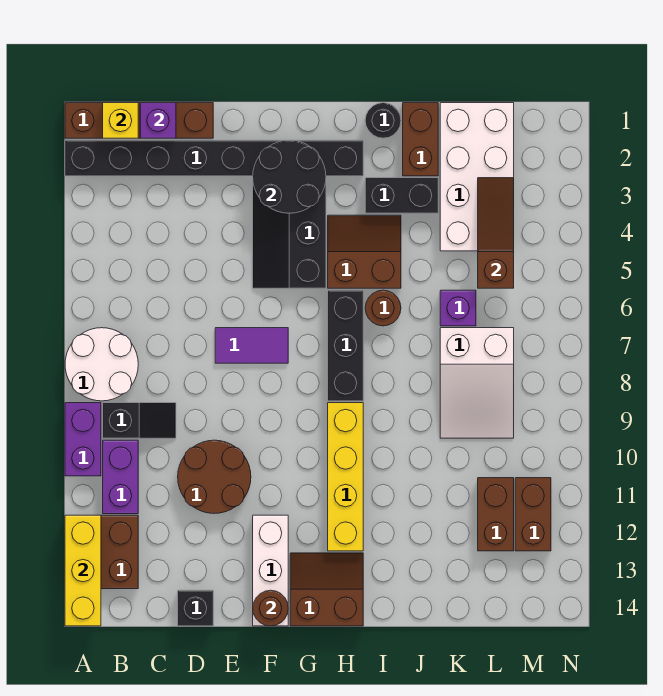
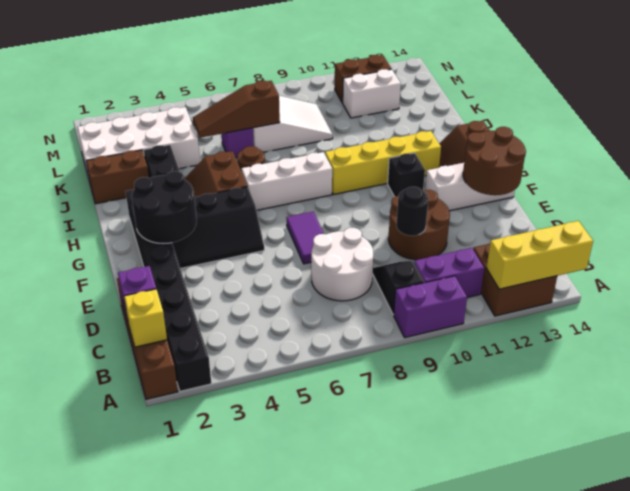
white 2x2 round brick [65,328,138,401] -> white 2x2 round brick moved to [311,228,373,301]
black 1x1 brick [178,590,213,626] -> black 1x1 brick moved to [388,153,425,197]
brown 1x1 round brick [253,590,288,626] -> brown 2x2 round brick [463,127,526,195]
black 1x3 brick [328,290,363,401] -> white 1x3 brick [241,152,332,210]
black 1x1 round brick [365,103,401,138] -> black 1x1 round brick moved to [396,187,428,236]
brown 1x3 slope [478,178,514,288] -> brown 1x3 slope moved to [193,81,280,138]
brown 1x2 brick [478,478,514,551] -> white 1x2 brick [343,69,401,118]

